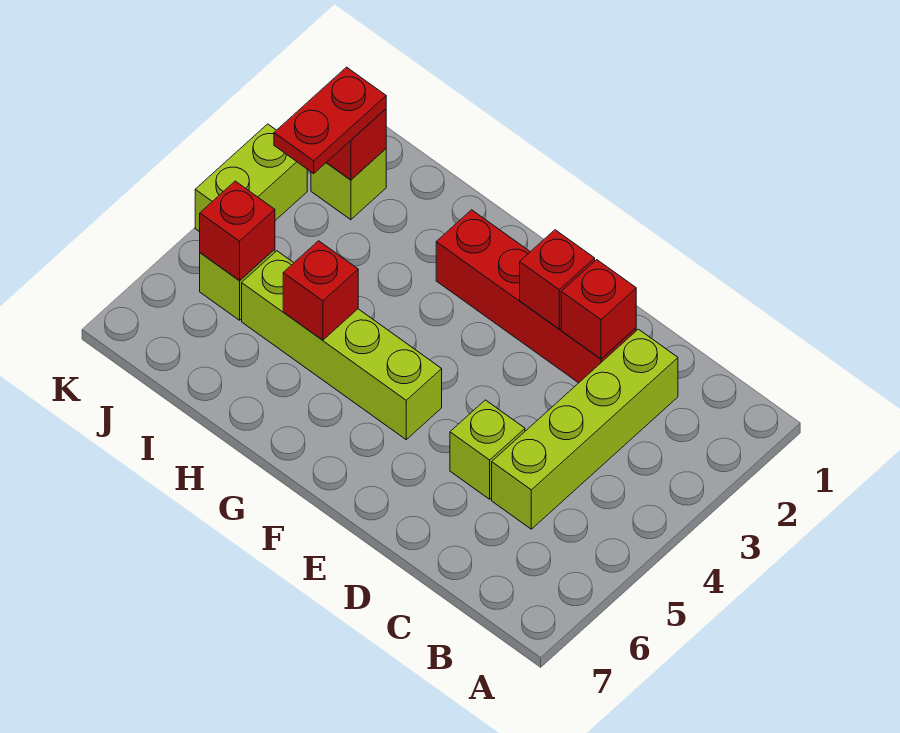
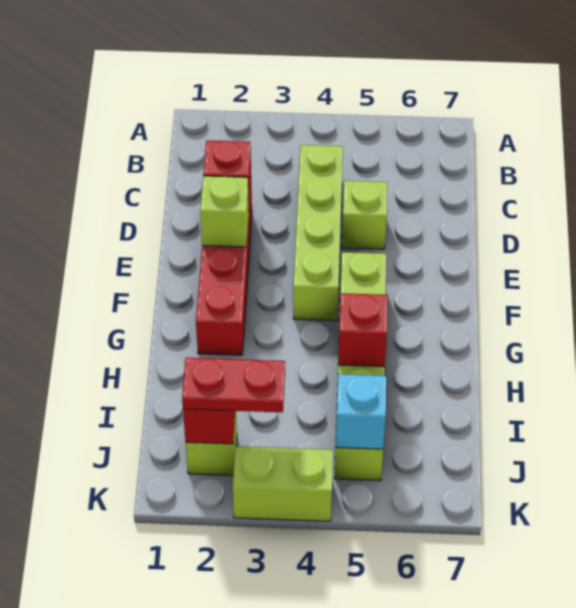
lime 1x4 brick [492,329,678,529] -> lime 1x4 brick turned to [293,145,343,321]
red 1x1 brick [520,230,595,329] -> lime 1x1 brick [200,176,249,247]
red 1x1 brick [200,181,275,280] -> cyan 1x1 brick [336,374,386,449]

